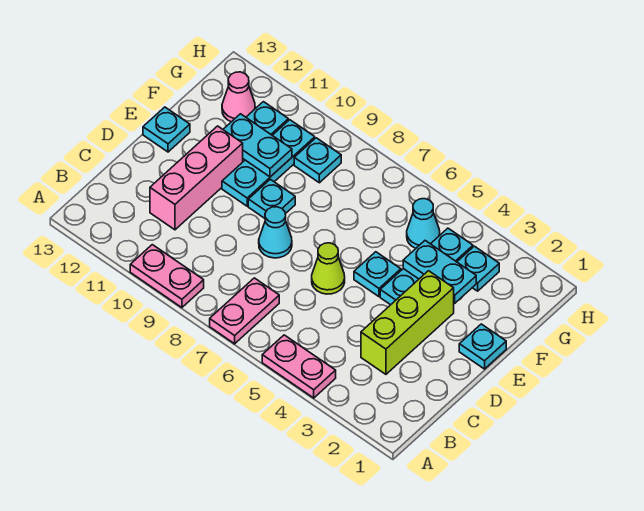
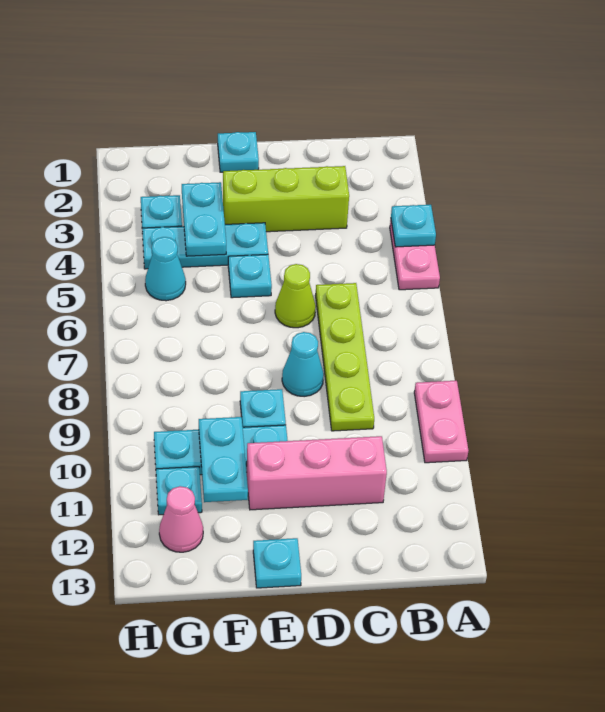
pink 1x2 plate [210,278,279,344] -> none
none -> lime 1x4 plate [316,283,374,431]
cyan 1x1 plate [294,138,341,183] -> cyan 1x1 plate moved to [391,205,436,247]

